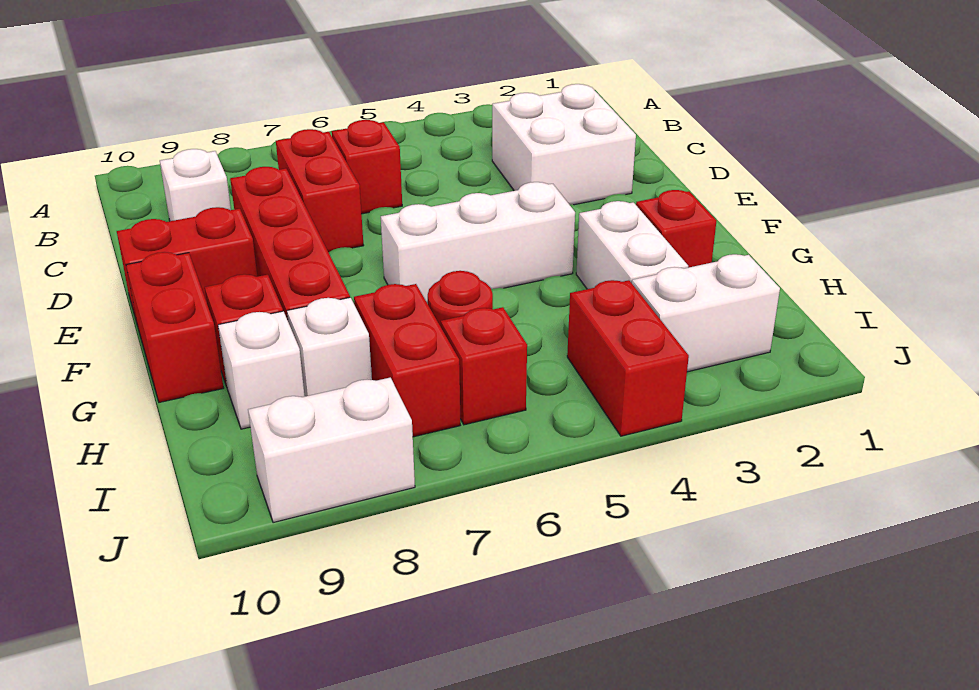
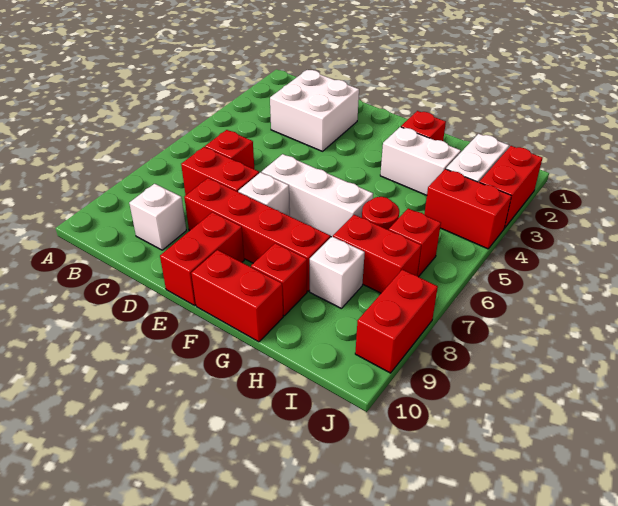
white 1x3 brick [381,182,575,303] -> white 1x3 brick turned to [262,154,373,237]
white 1x1 brick [218,311,305,429] -> white 1x1 brick moved to [238,172,290,216]
none -> red 1x2 brick [479,146,542,228]
white 1x2 brick [248,378,415,523] -> red 1x2 brick [355,270,438,373]

